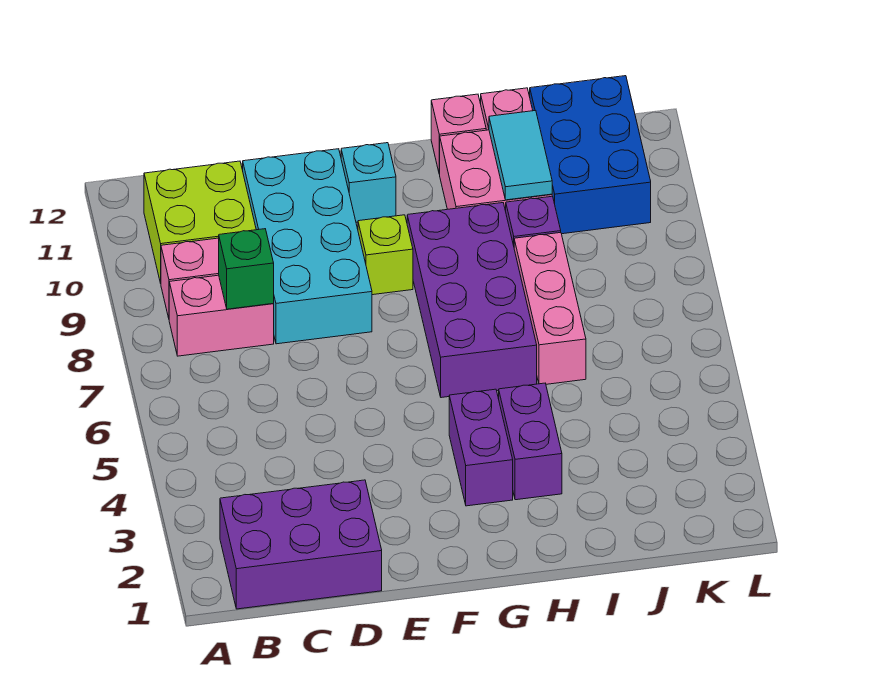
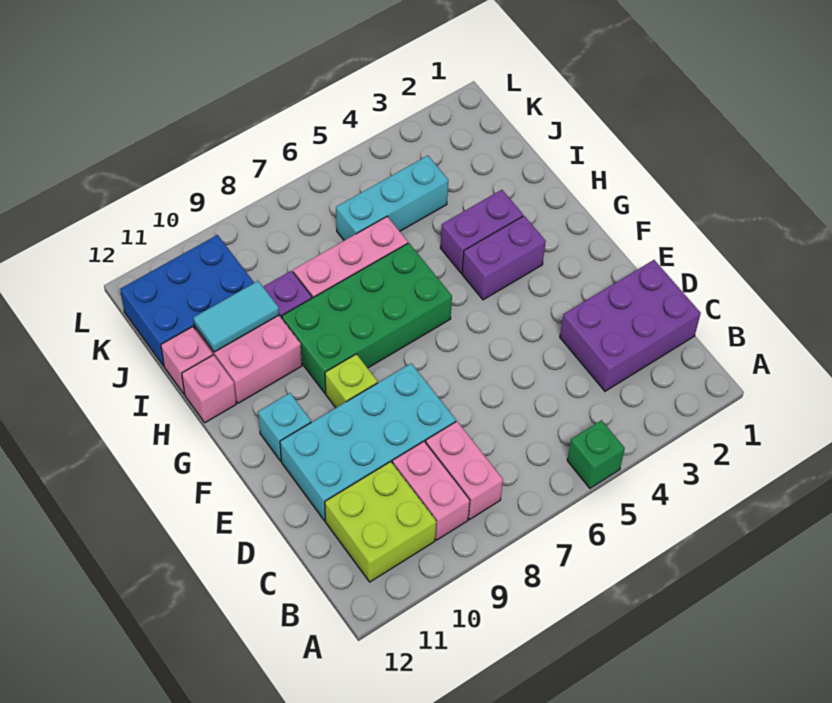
purple 2x3 brick [220,480,382,609] -> purple 2x3 brick turned to [560,260,701,391]
green 1x1 brick [219,229,274,309] -> green 1x1 brick moved to [567,420,625,488]
purple 2x4 brick [407,203,537,398] -> green 2x4 brick [282,243,452,393]
none -> cyan 1x3 brick [336,156,448,240]

